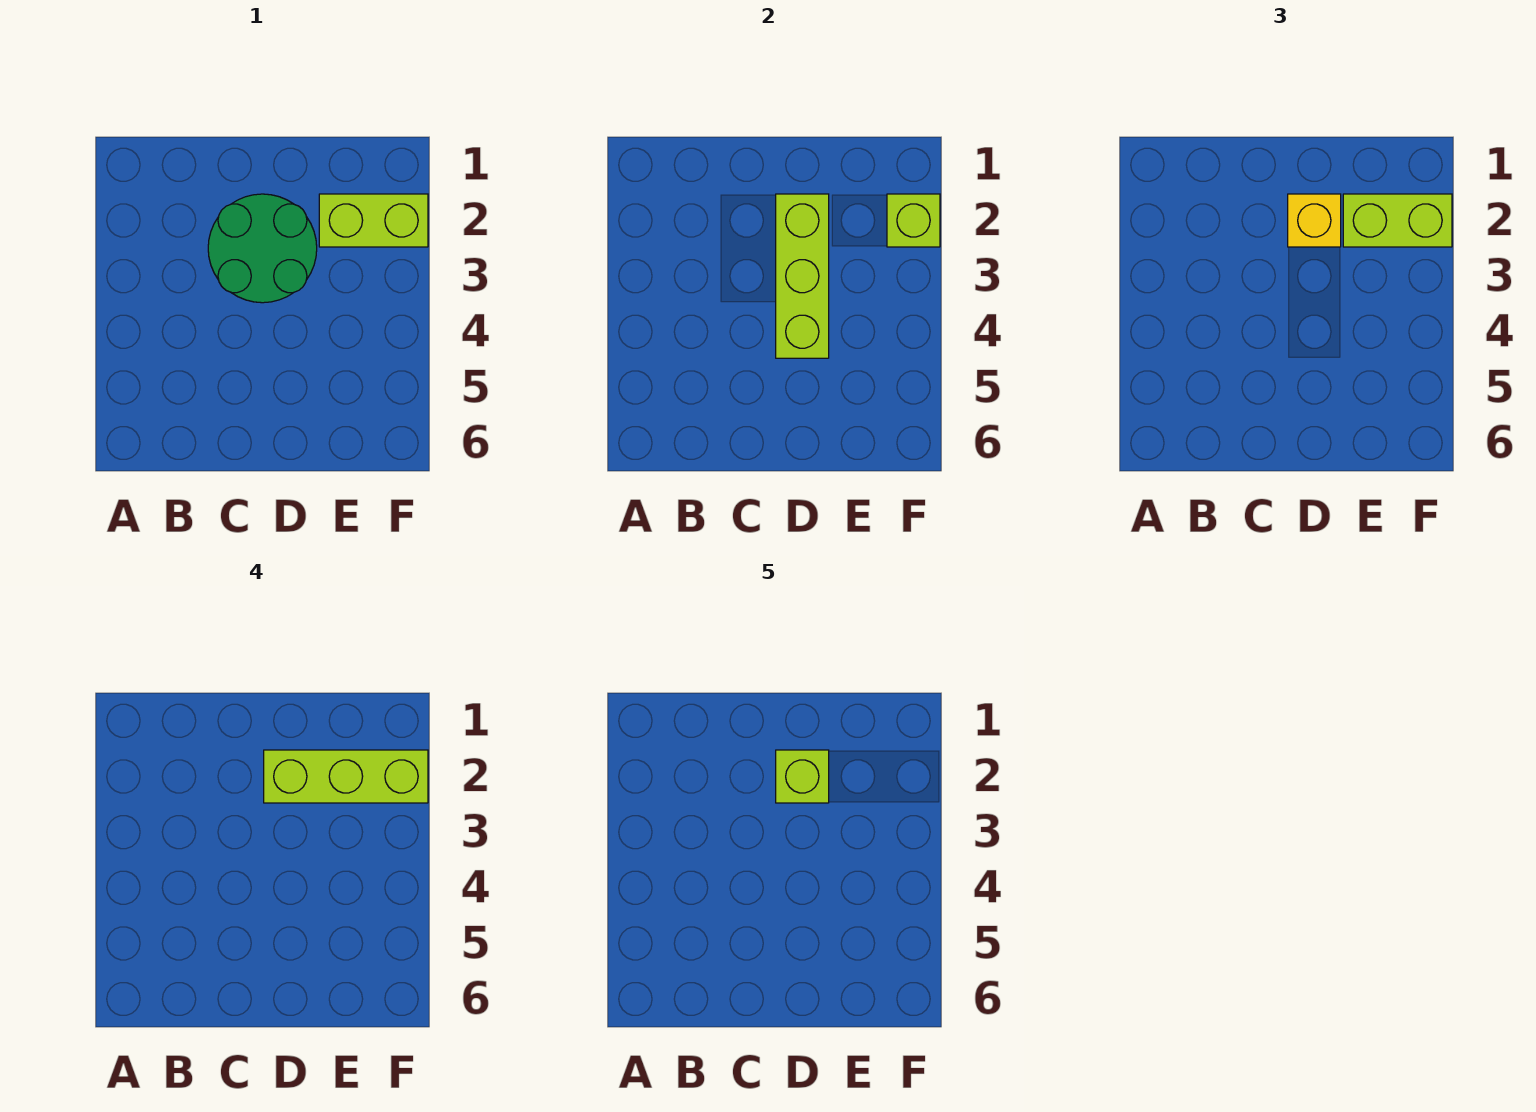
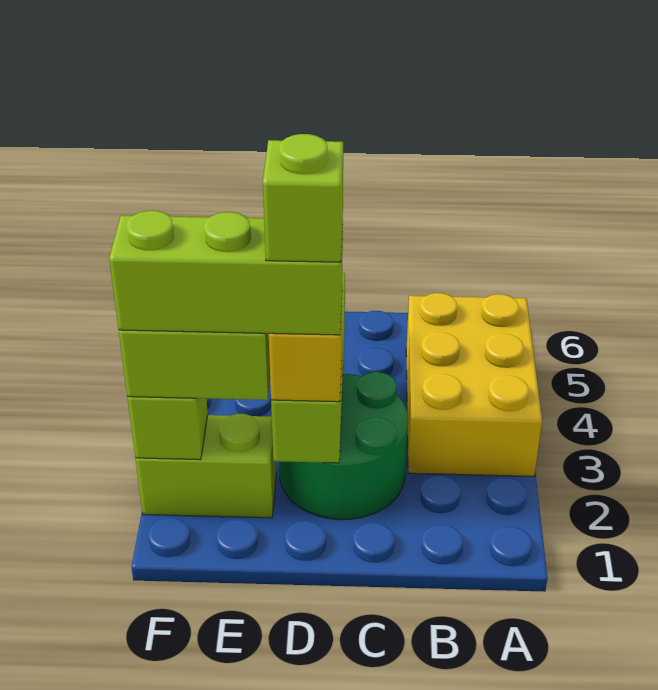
none -> yellow 2x3 brick [406,293,542,476]

